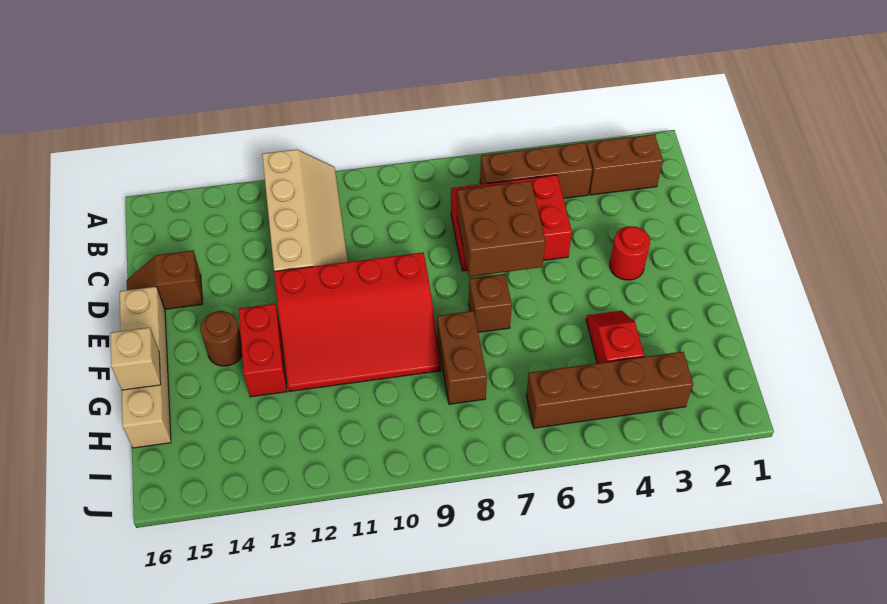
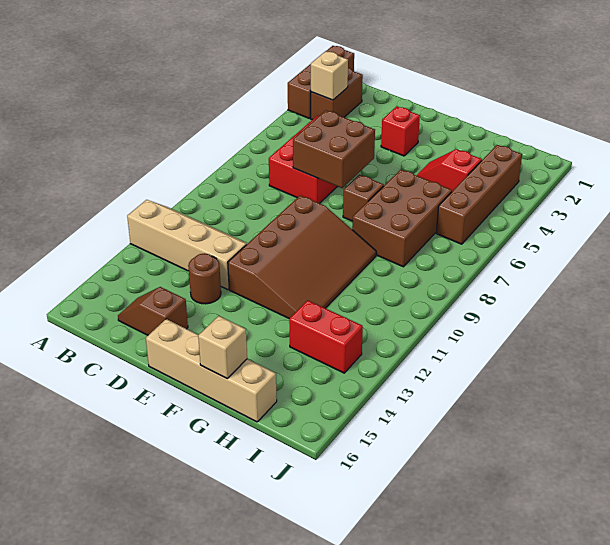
none -> tan 1x1 brick [311,51,348,100]
brown 1x3 brick [480,143,592,198] -> brown 1x3 brick moved to [288,46,354,119]
brown 1x2 slope [127,250,203,309] -> brown 1x2 slope turned to [118,287,188,335]
red 1x1 round brick [610,226,650,280] -> red 1x1 brick [381,106,420,156]
red 3x4 slope [274,252,441,392] -> brown 3x4 slope [228,195,376,318]
red 1x2 brick [238,304,287,397] -> red 1x2 brick moved to [289,300,363,373]
brown 1x1 round brick [200,311,242,366] -> brown 1x1 round brick moved to [188,253,221,304]
brown 1x2 brick [437,311,487,404] -> brown 2x3 brick [352,170,452,267]

